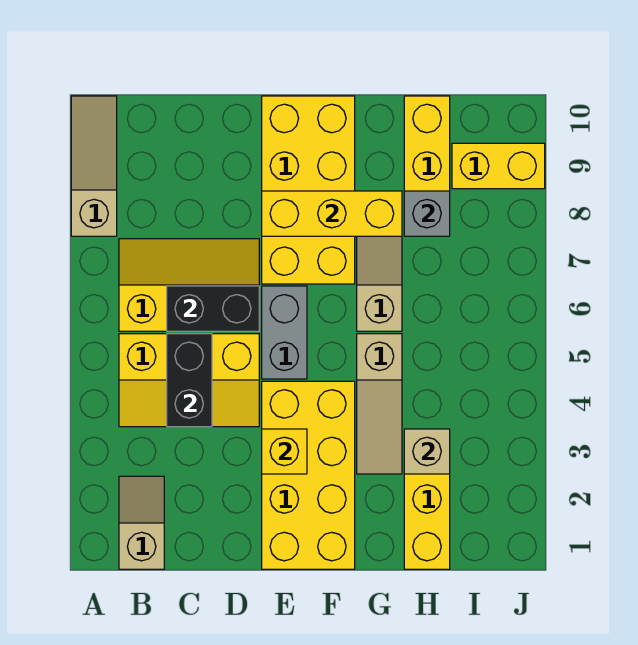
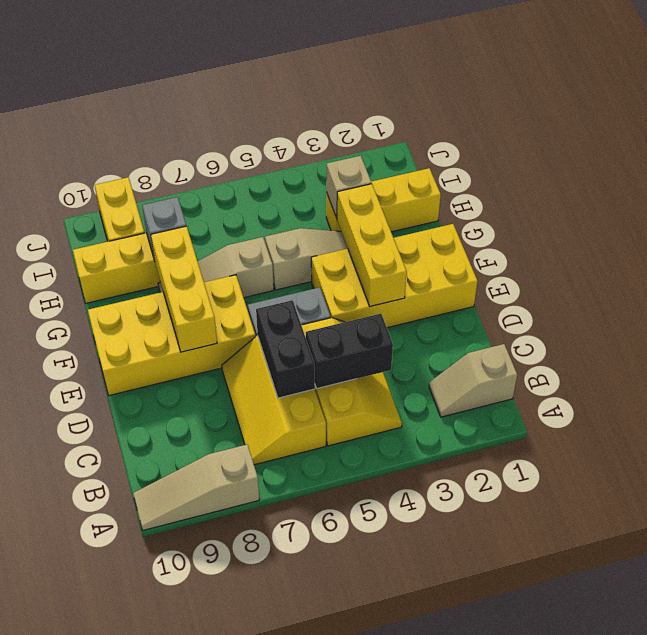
yellow 1x1 brick [262,429,307,474] -> yellow 1x3 brick [337,184,407,306]

